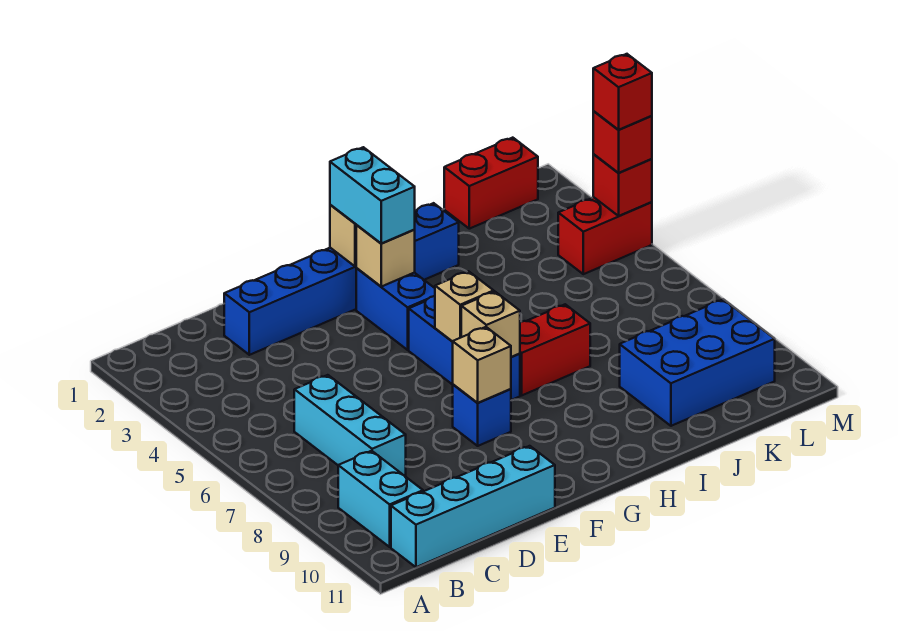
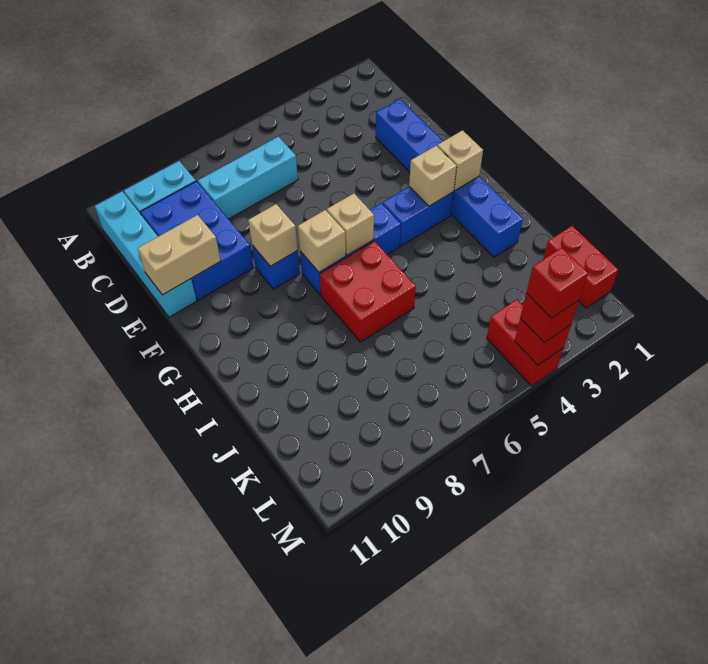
none -> tan 1x2 brick [138,215,221,295]
cyan 1x2 brick [330,147,415,243] -> none
red 1x2 brick [520,304,590,395] -> red 2x2 brick [320,241,416,342]
blue 2x3 brick [620,299,775,426] -> blue 2x3 brick moved to [141,181,253,300]

